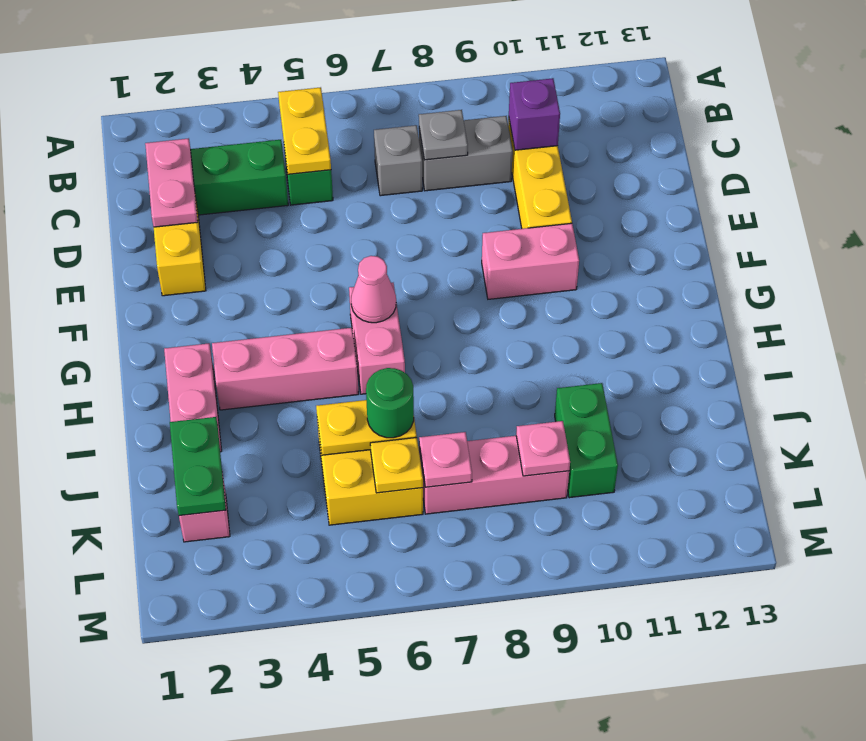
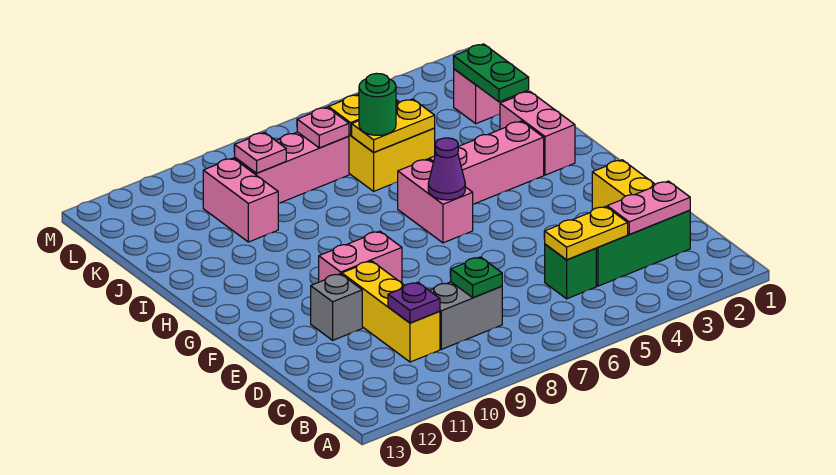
yellow 1x2 plate [278,87,331,174] -> yellow 1x2 plate turned to [545,206,628,260]
pink 1x2 plate [145,138,198,227] -> pink 1x2 plate turned to [607,181,690,235]
grey 1x1 brick [374,125,422,196] -> grey 1x1 brick moved to [311,274,362,340]
grey 1x1 plate [419,110,468,160] -> green 1x1 plate [451,257,502,298]
purple 1x1 brick [509,78,560,150] -> purple 1x1 plate [388,282,440,323]
pink 1x1 cone [351,256,396,323] -> purple 1x1 cone [428,138,465,200]
green 1x2 brick [555,383,618,498] -> pink 1x2 brick [203,158,278,242]

